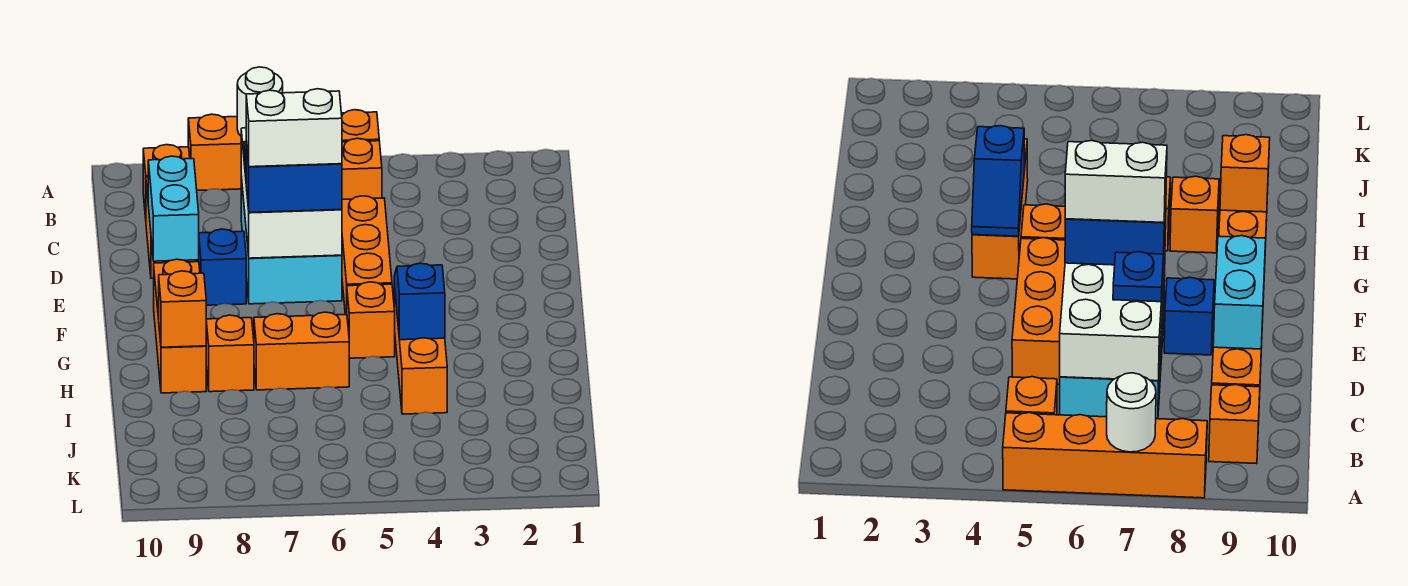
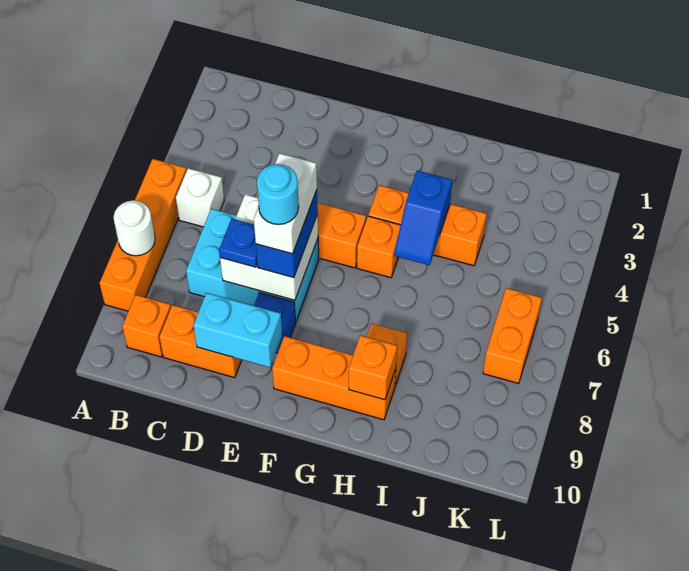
orange 1x1 brick [342,138,382,199] -> white 1x1 brick [176,168,224,227]
white 2x3 brick [241,128,342,258] -> white 2x2 brick [220,194,318,300]
none -> cyan 1x1 round brick [257,164,299,225]
blue 1x2 slope [394,263,445,340] -> blue 1x2 slope turned to [394,170,452,265]
orange 1x2 brick [254,312,349,390] -> orange 1x2 brick moved to [483,288,542,384]

